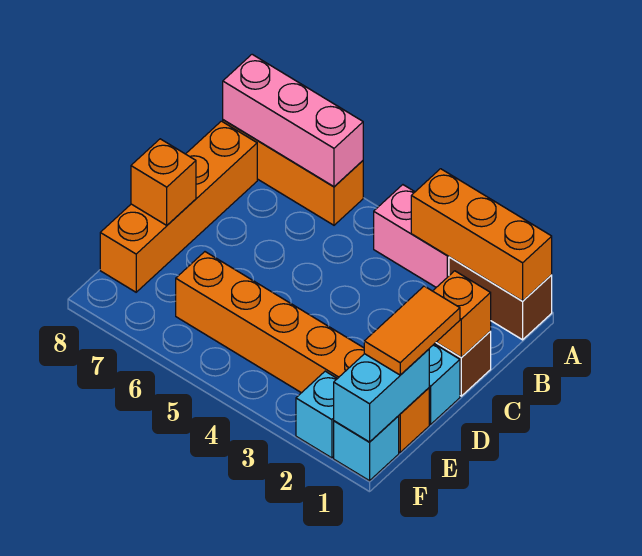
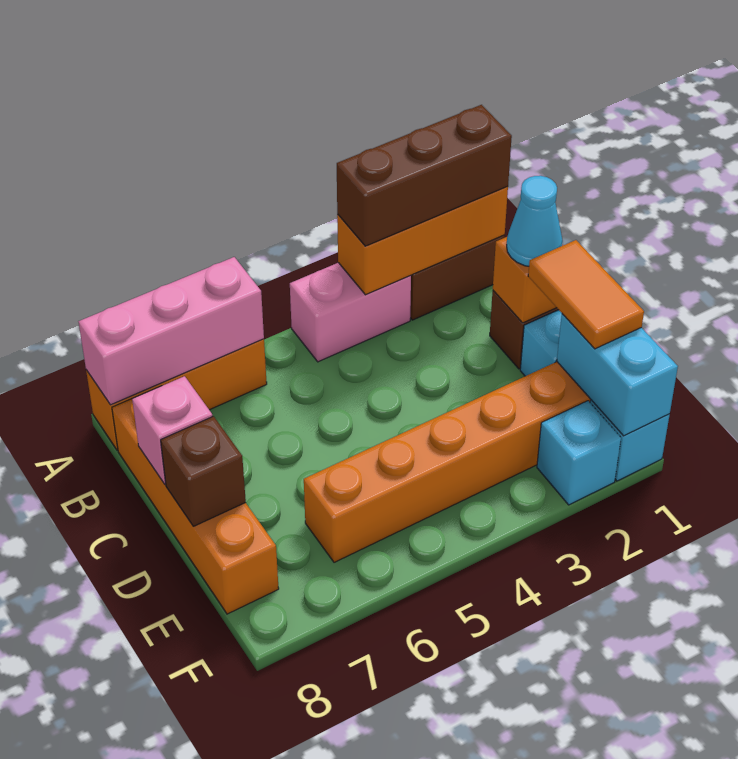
none -> brown 1x3 brick [337,105,512,246]
none -> cyan 1x1 cone [507,176,563,266]
none -> pink 1x1 brick [132,376,213,484]
orange 1x1 brick [131,139,196,225] -> brown 1x1 brick [161,416,246,526]

